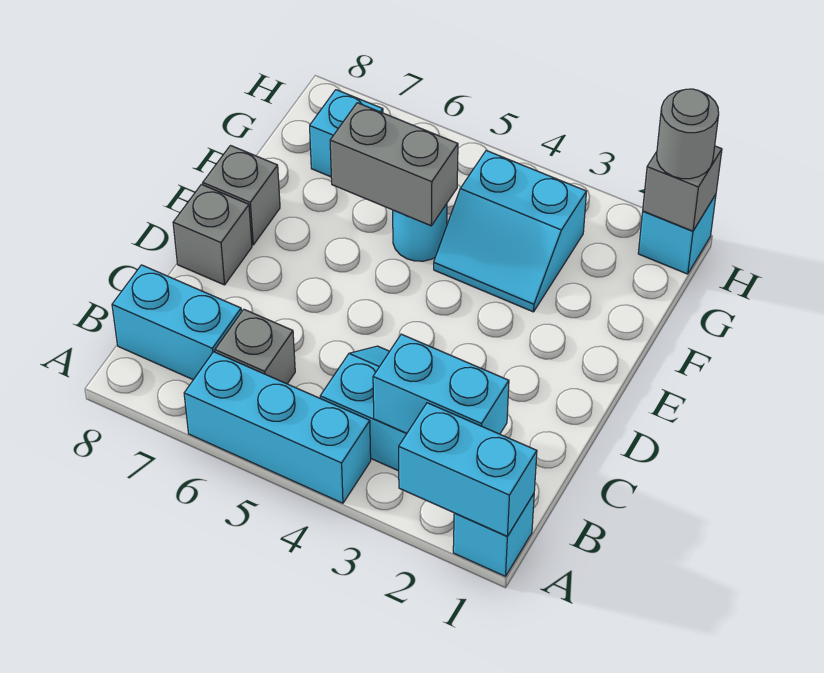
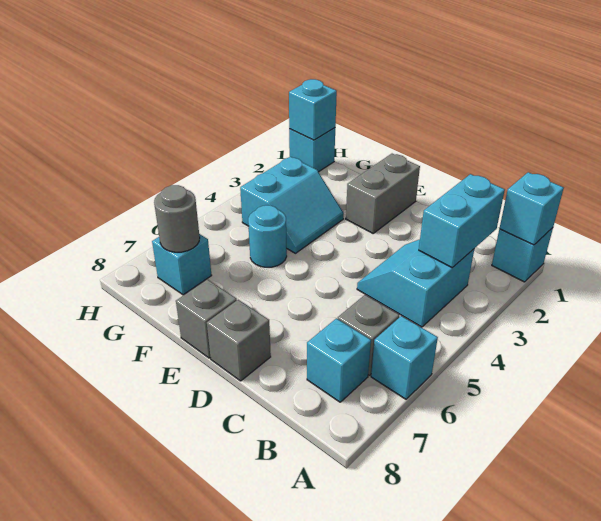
cyan 1x2 brick [399,403,537,536] -> cyan 1x1 brick [499,172,564,245]
cyan 1x3 brick [184,352,371,503] -> cyan 1x1 brick [371,316,438,399]
cyan 1x2 brick [112,265,241,380] -> cyan 1x1 brick [307,318,371,402]
grey 1x2 brick [330,103,458,226] -> grey 1x2 brick moved to [346,154,420,233]
grey 1x1 brick [643,146,722,231] -> cyan 1x1 brick [289,79,337,140]
grey 1x1 round brick [657,89,719,179] -> grey 1x1 round brick moved to [154,185,200,252]

